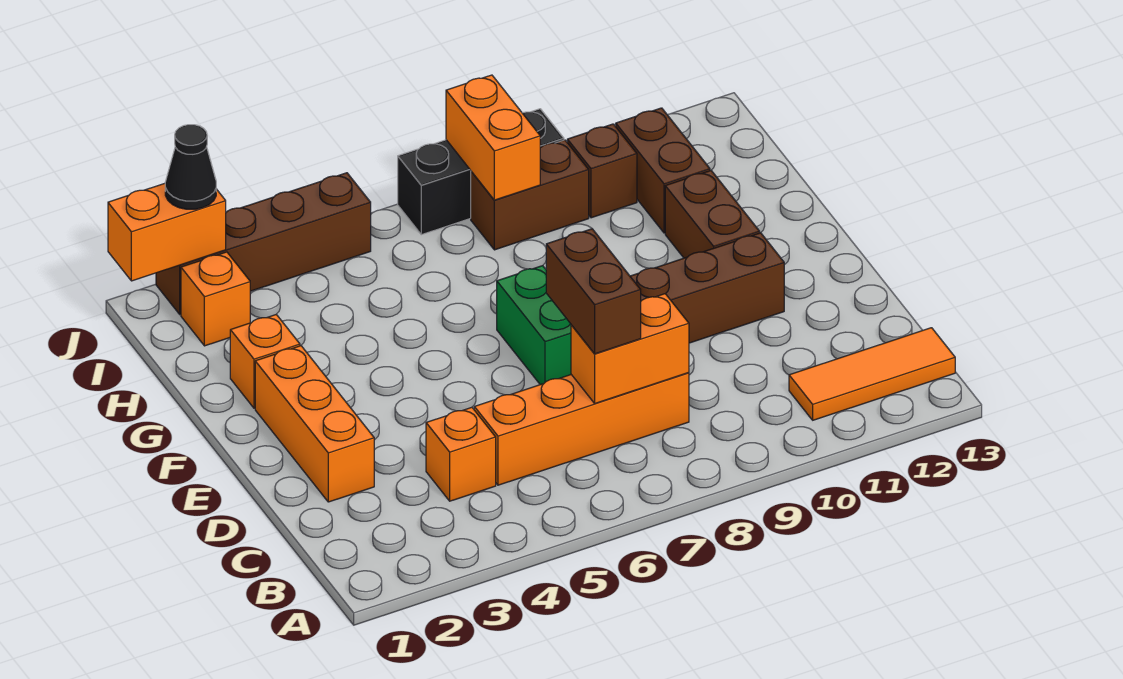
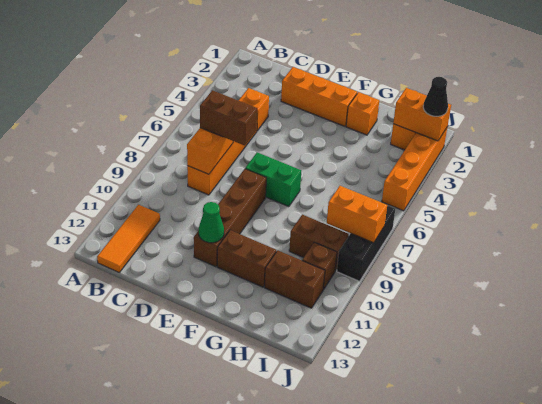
none -> green 1x1 cone [199,202,224,243]
brown 1x2 brick [471,140,589,250] -> brown 1x2 brick turned to [289,215,349,271]
orange 1x2 brick [108,183,226,281] -> orange 1x2 brick turned to [393,88,451,141]
brown 1x4 brick [156,173,371,315] -> orange 1x4 brick [382,128,447,211]

